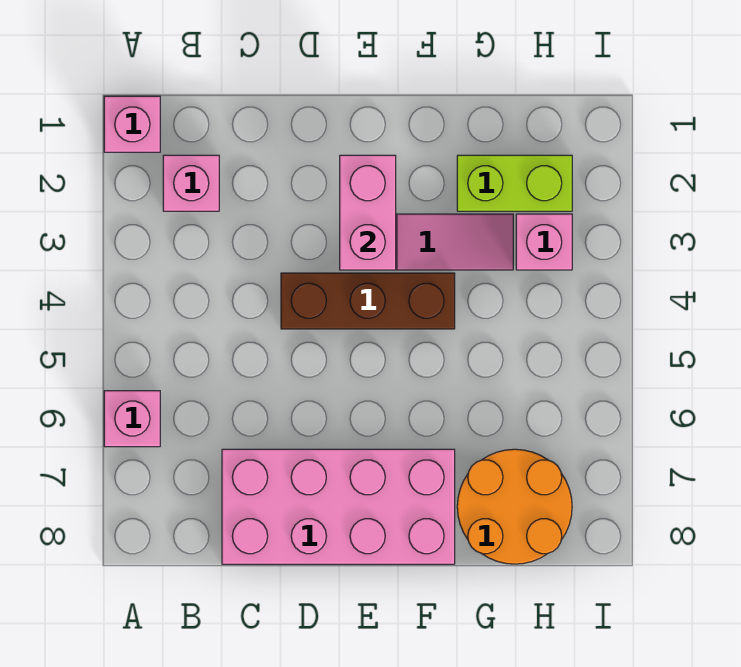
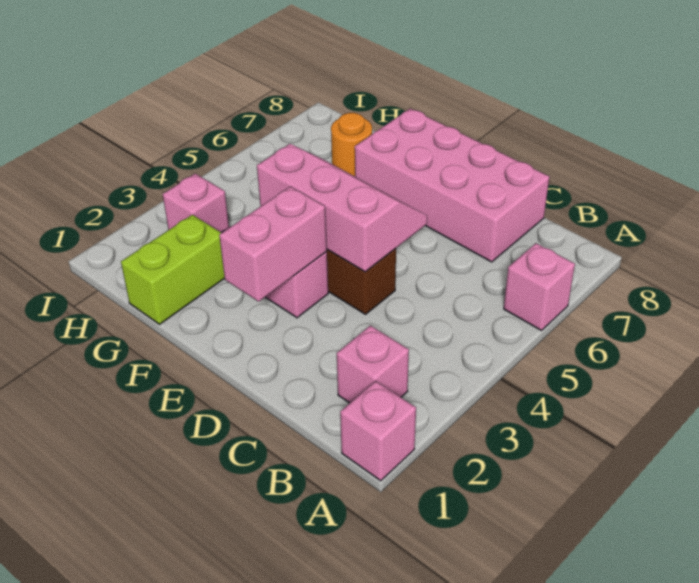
none -> pink 2x3 slope [257,144,427,272]
lime 1x2 brick [457,155,572,211] -> lime 1x2 brick turned to [121,215,225,324]
orange 2x2 round brick [457,449,572,564] -> orange 1x1 round brick [331,113,372,176]

